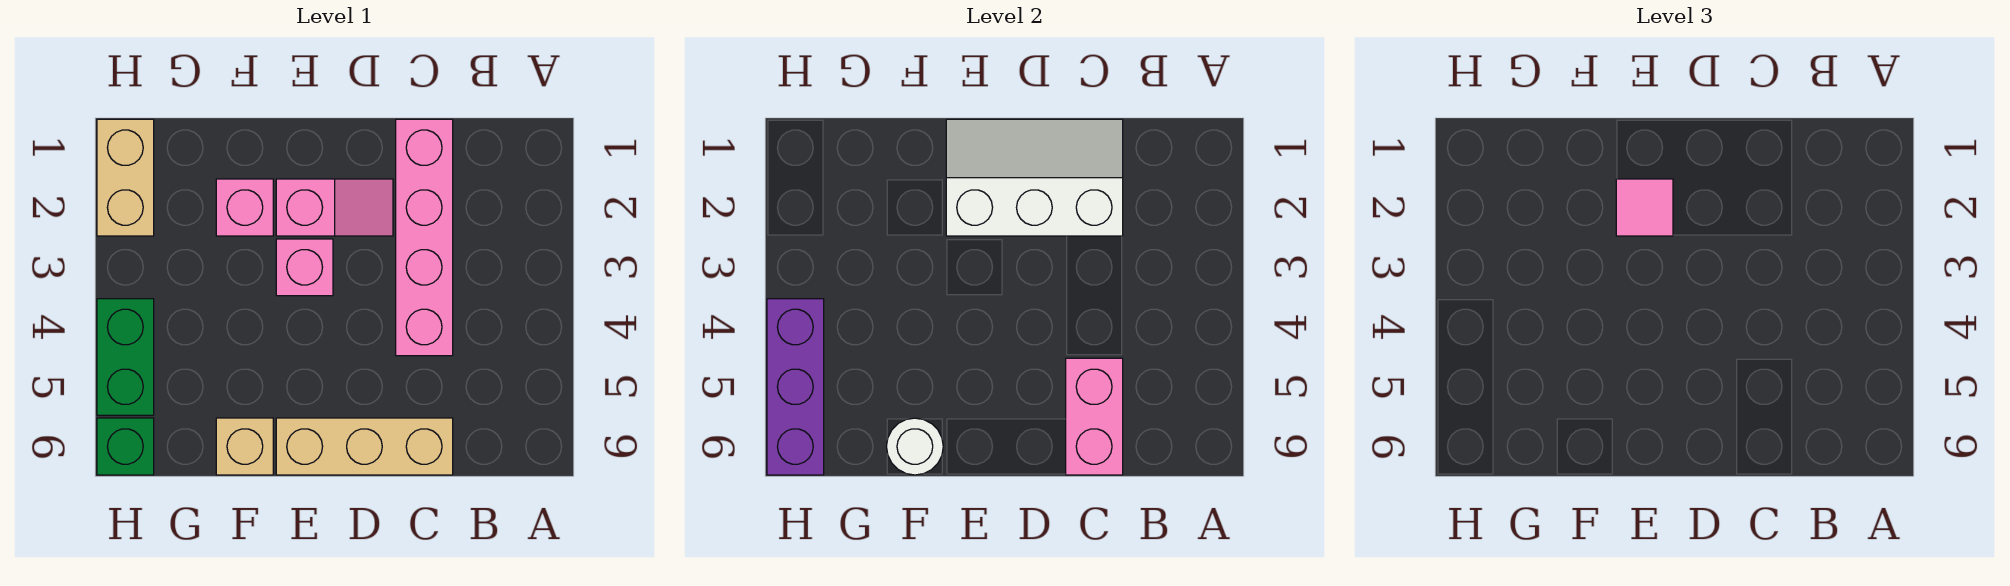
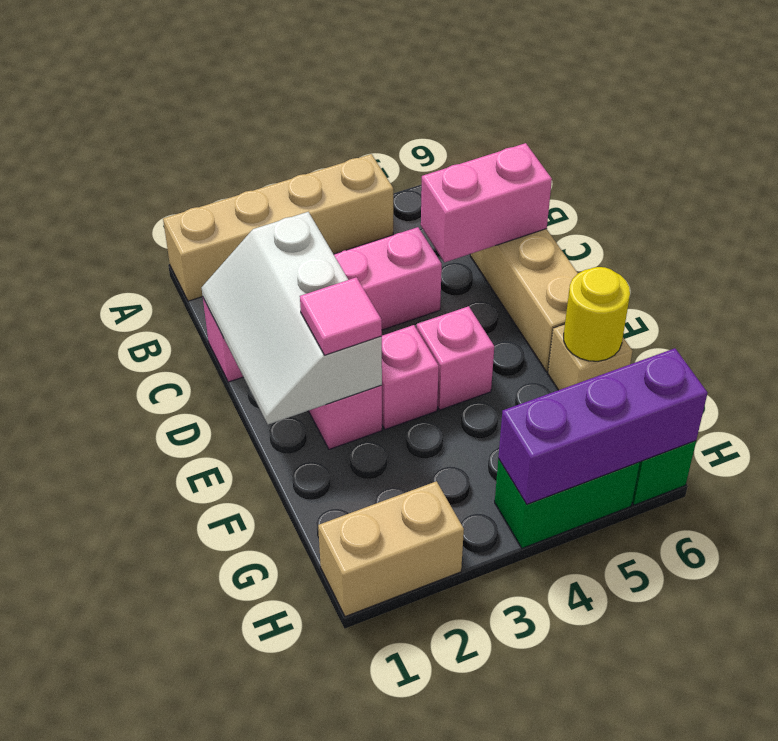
none -> tan 1x4 brick [163,154,393,301]
pink 1x1 brick [216,179,273,236] -> pink 1x1 brick moved to [417,306,494,410]
white 1x1 round brick [886,418,943,475] -> yellow 1x1 round brick [564,267,630,361]

